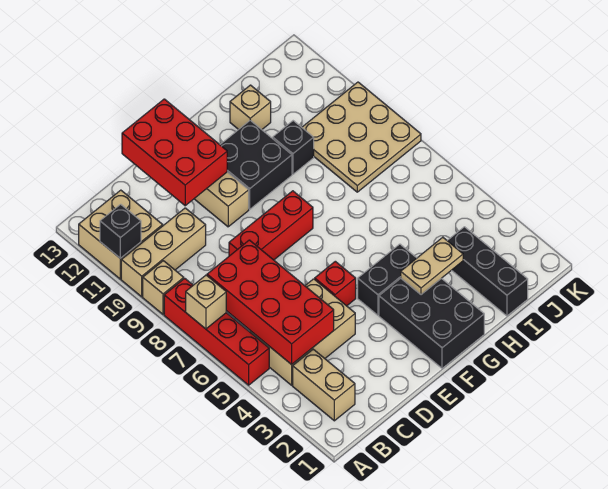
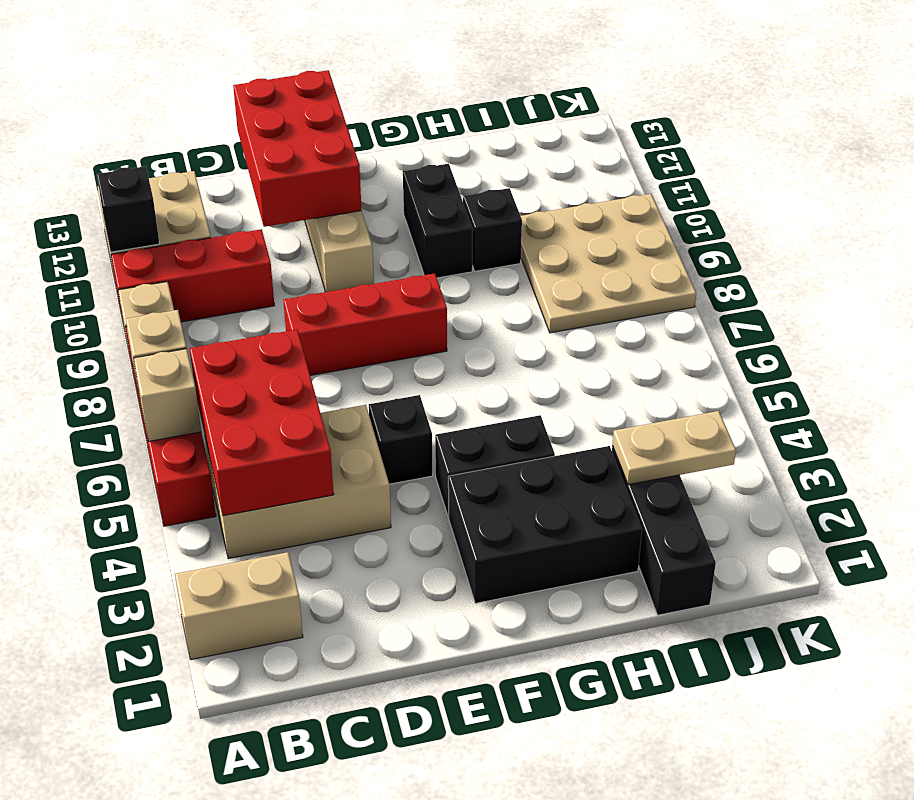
tan 1x3 brick [121,208,206,297] -> red 1x3 brick [111,229,274,325]
tan 1x2 brick [293,349,355,421] -> tan 1x2 brick turned to [175,552,303,660]
red 2x4 brick [207,240,334,365] -> red 2x3 brick [190,330,334,516]
red 1x1 brick [315,261,356,306] -> black 1x1 brick [369,395,433,484]
black 2x3 brick [379,278,484,368] -> black 2x3 brick turned to [448,446,642,603]
black 2x2 brick [220,120,292,209] -> black 1x2 brick [403,164,473,278]
tan 1x2 plate [401,237,463,295] -> tan 1x2 plate moved to [612,411,736,485]
tan 1x1 brick [230,85,271,130] -> tan 1x1 brick moved to [134,349,201,441]

